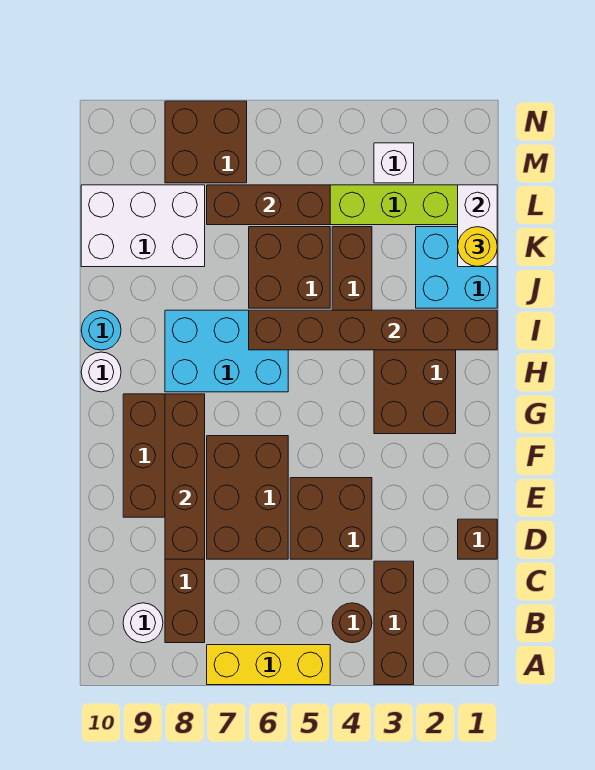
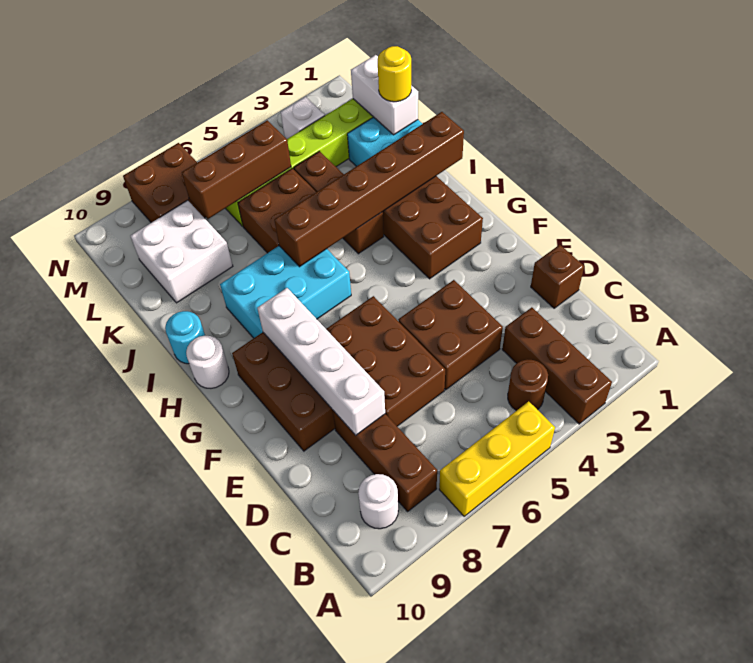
brown 1x4 brick [165,394,205,559] -> white 1x4 brick [257,288,385,435]
white 2x3 brick [81,185,205,267] -> white 2x2 brick [131,200,233,303]

